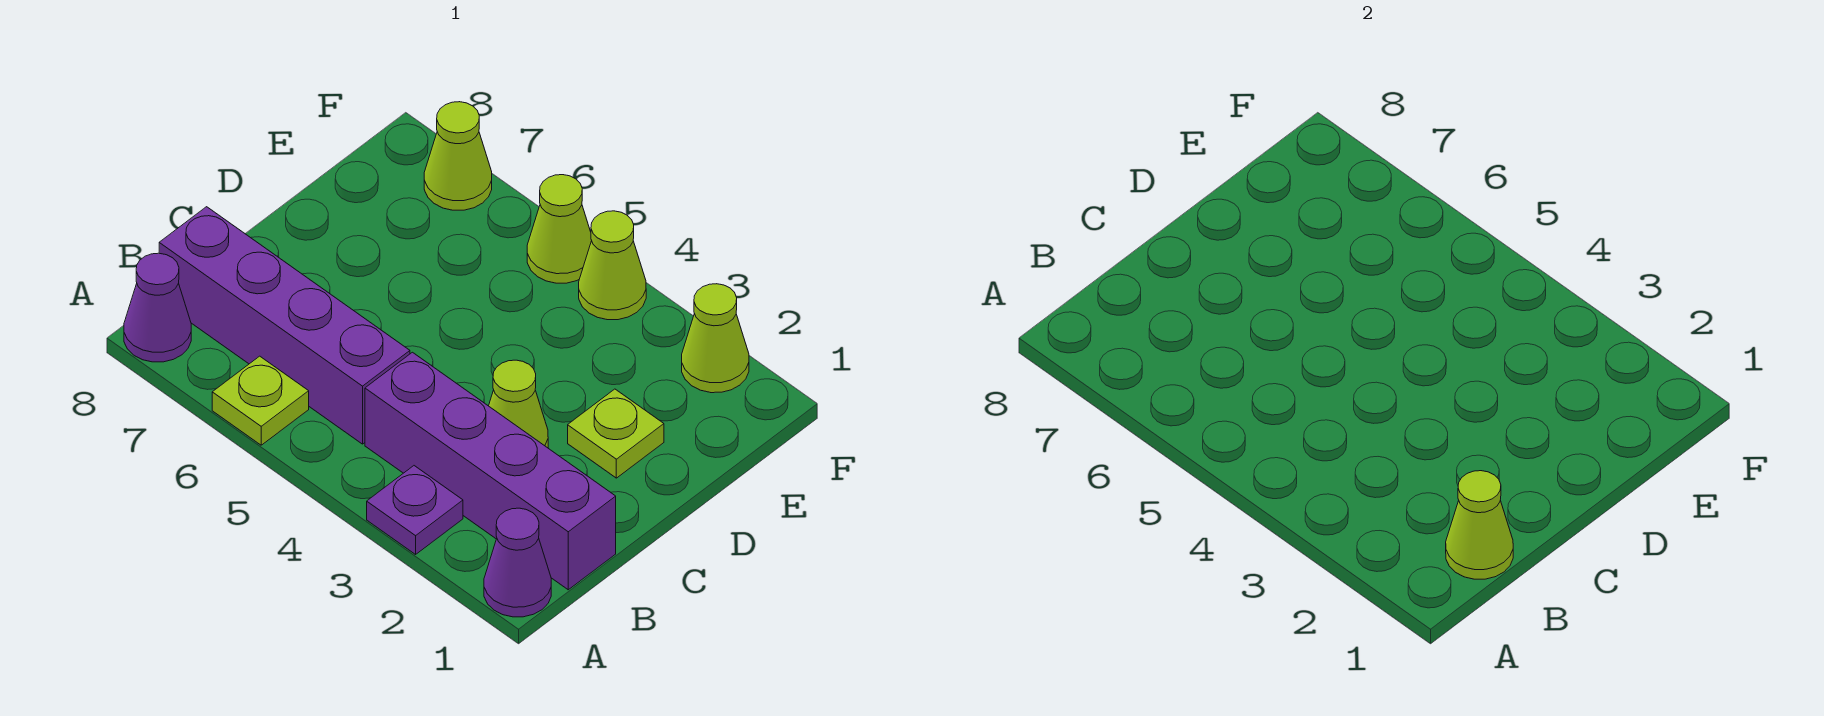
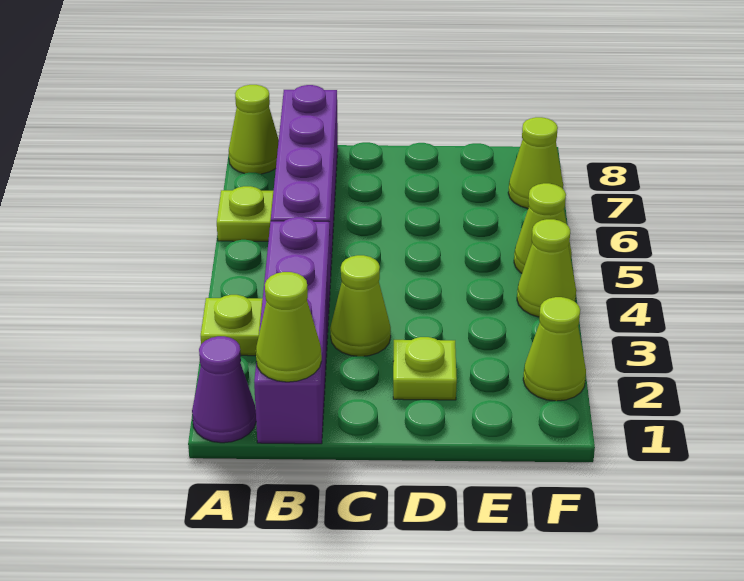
purple 1x1 plate [367,466,463,554] -> lime 1x1 plate [201,295,263,356]
purple 1x1 cone [124,253,191,362] -> lime 1x1 cone [229,85,279,174]

